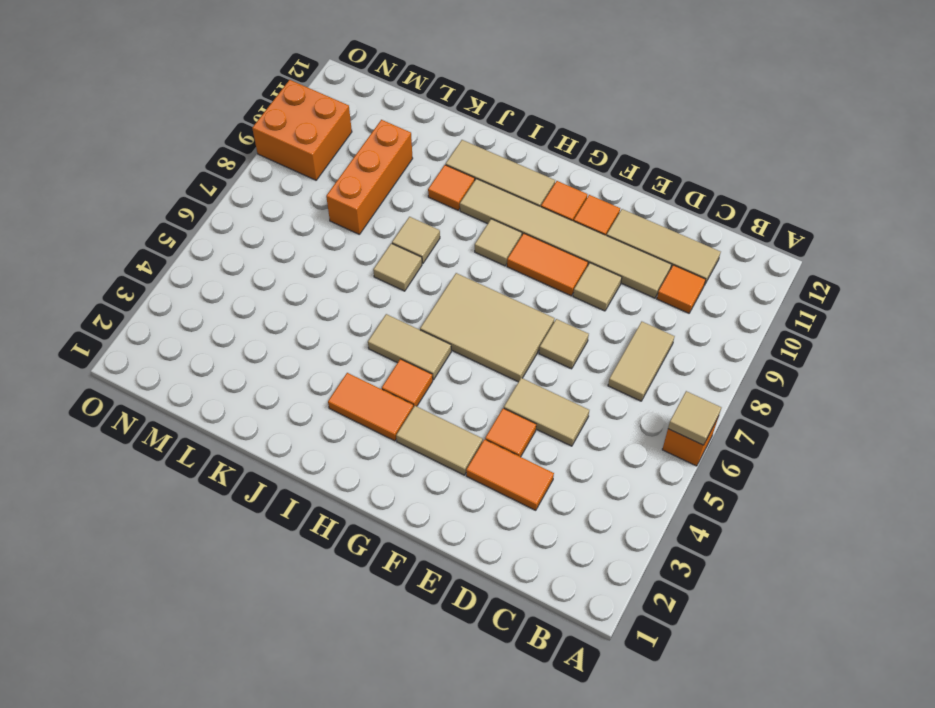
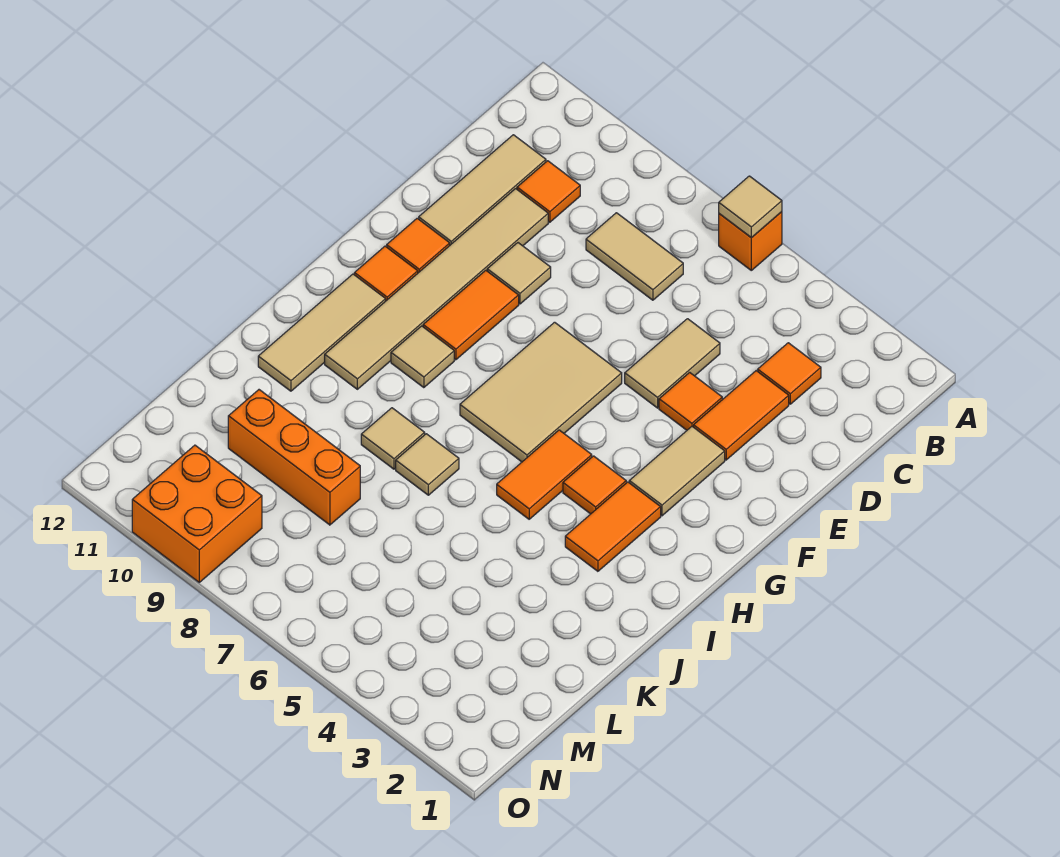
tan 1x1 tile [539,319,589,369] -> none
tan 1x2 tile [368,314,451,380] -> orange 1x2 tile [497,430,592,519]
orange 1x1 tile [428,165,475,210] -> orange 1x1 tile moved to [758,343,821,404]

